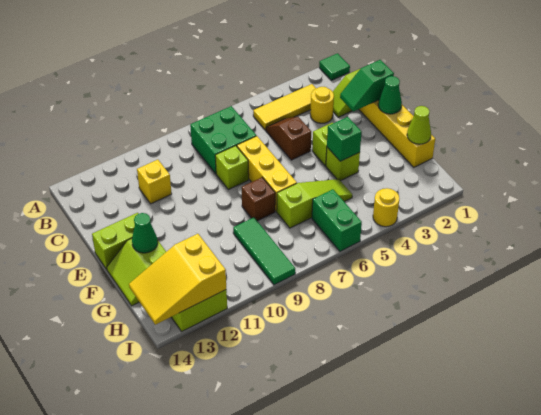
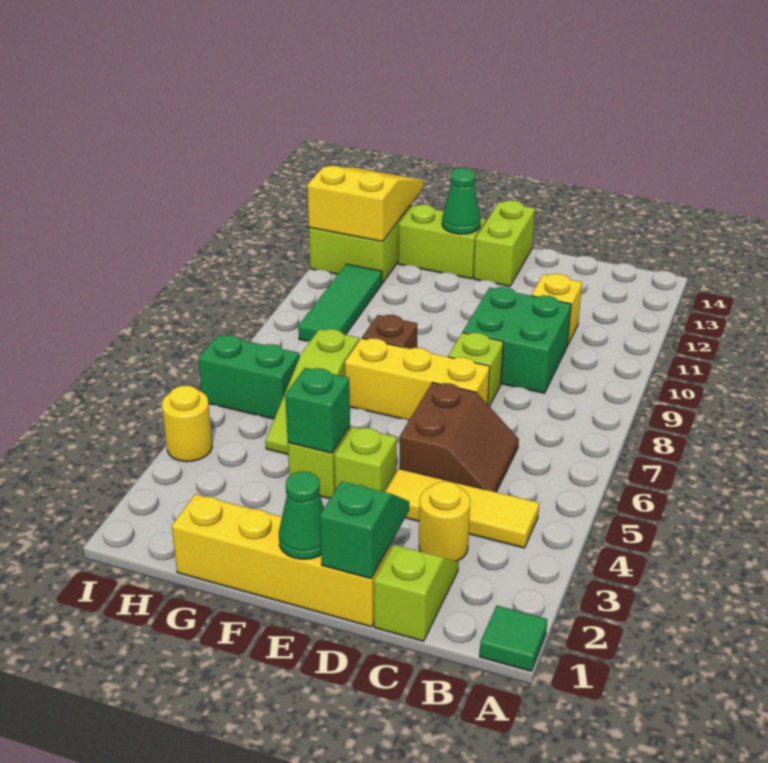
yellow 1x3 tile [253,84,316,130] -> yellow 1x3 tile turned to [385,469,539,548]
green 2x2 brick [190,106,256,174] -> green 2x2 brick moved to [463,287,571,393]
brown 1x2 slope [266,117,311,160] -> brown 2x2 slope [399,382,519,492]
lime 1x1 cone [407,106,431,144] -> none
green 1x3 tile [233,217,295,285] -> green 1x3 tile turned to [298,264,382,341]

